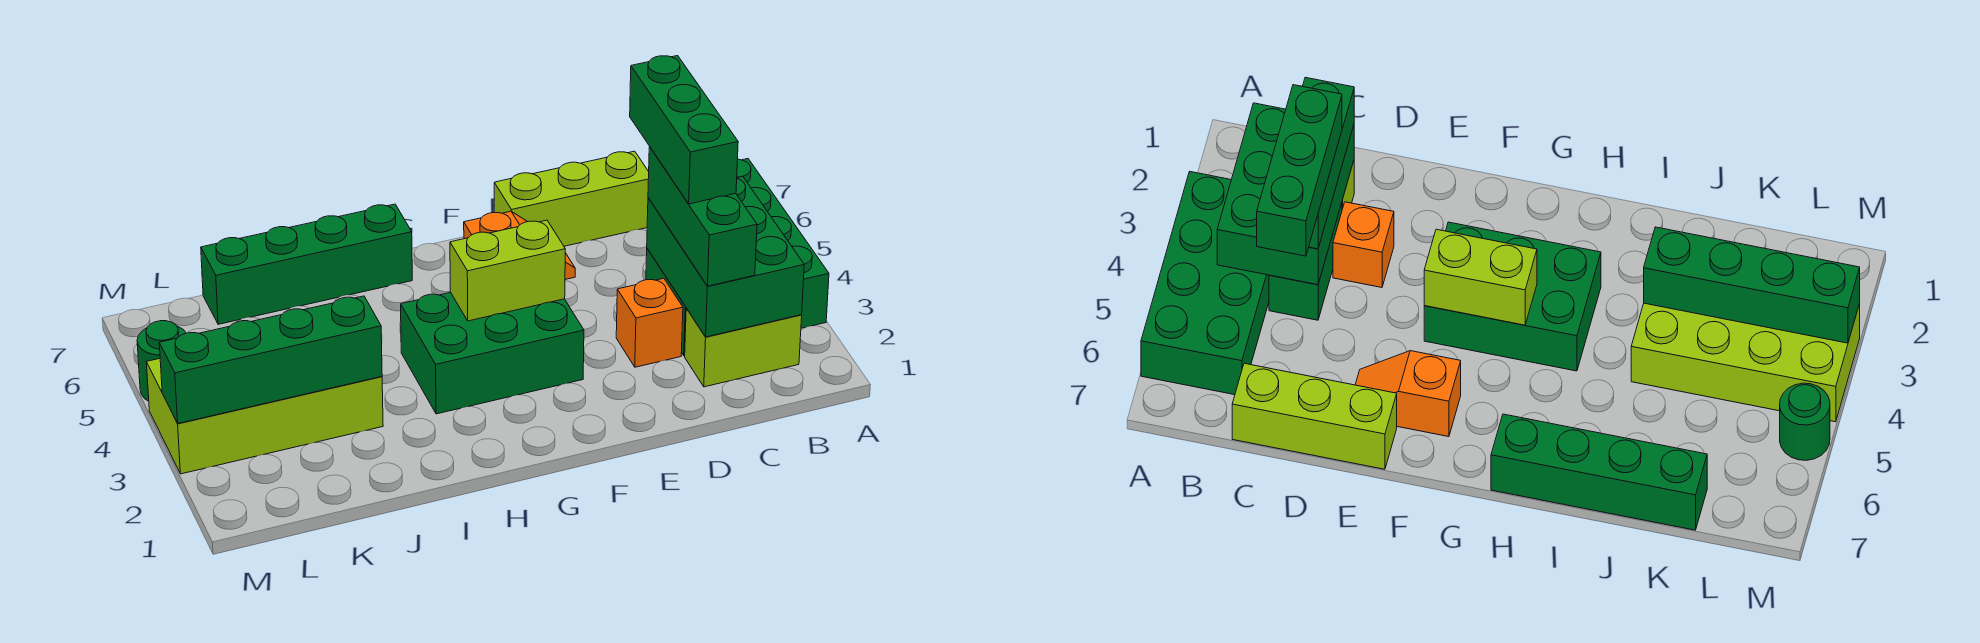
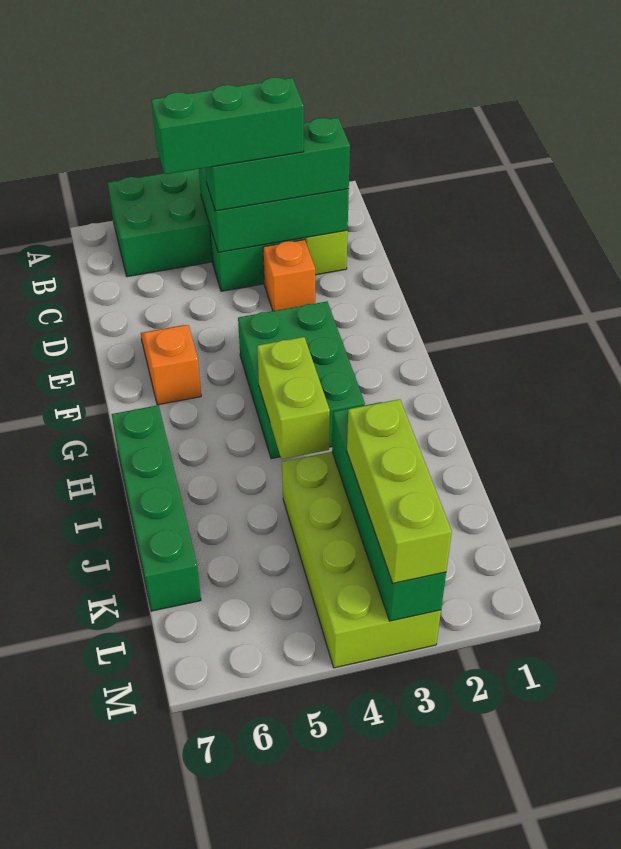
lime 1x3 brick [494,151,649,246] -> lime 1x3 brick moved to [347,399,452,583]
lime 1x2 brick [450,220,565,321] -> lime 1x2 brick moved to [257,337,330,459]
green 1x1 round brick [137,321,186,401] -> none

